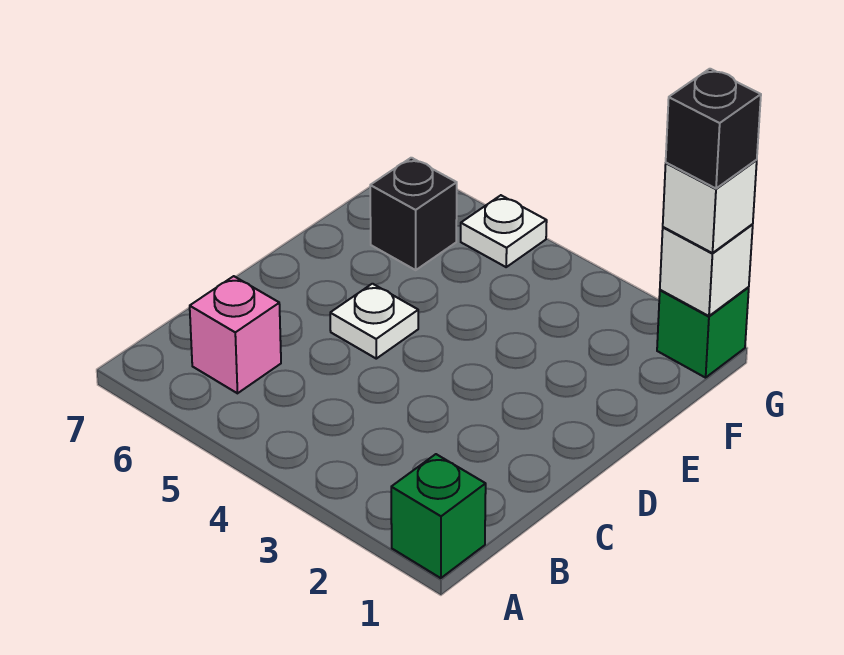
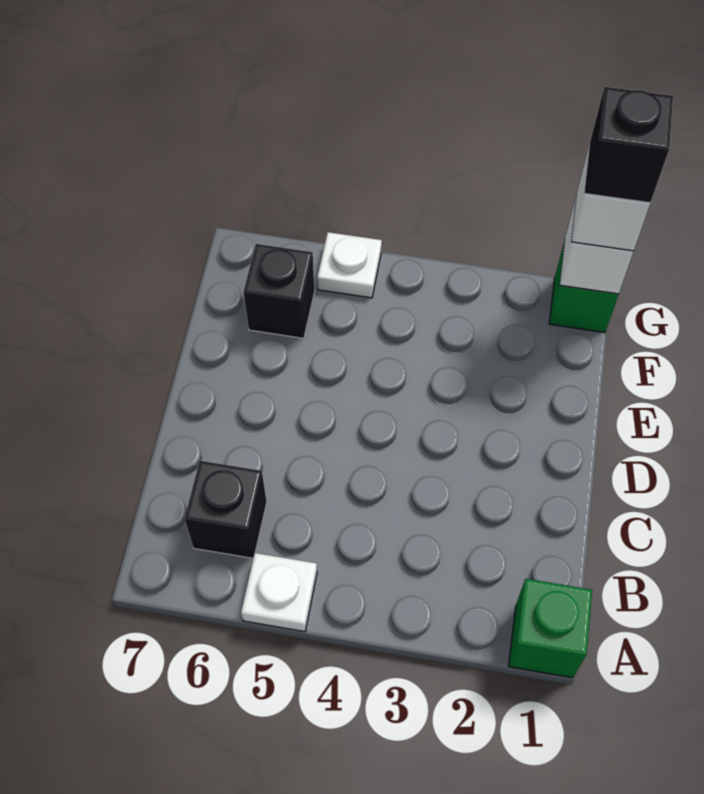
pink 1x1 brick [190,276,281,393] -> black 1x1 brick [185,461,267,558]
white 1x1 plate [330,284,418,359] -> white 1x1 plate moved to [241,553,317,632]

